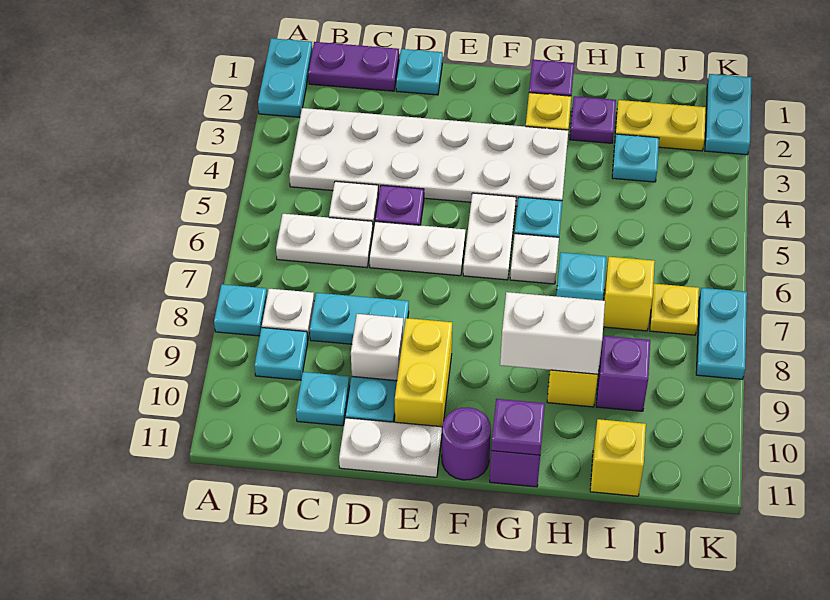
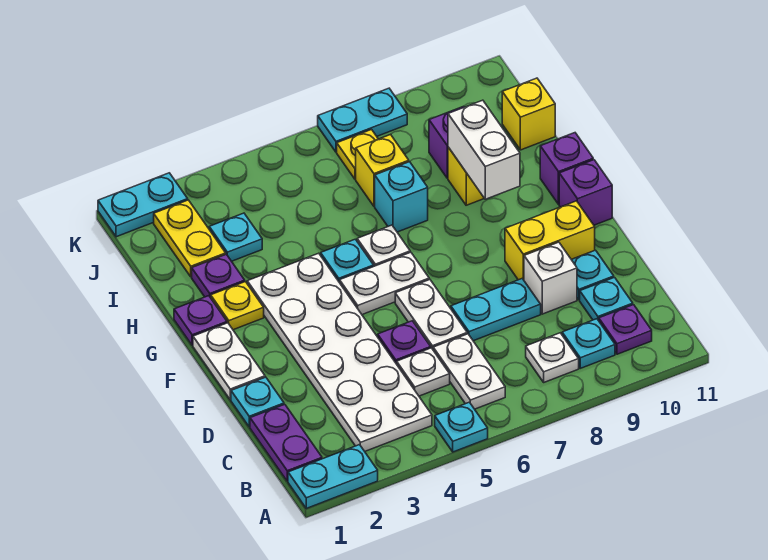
cyan 1x1 plate [214,284,267,336] -> cyan 1x1 plate moved to [435,402,488,452]
cyan 1x2 plate [310,293,409,344] -> cyan 1x2 plate turned to [451,279,541,341]
white 1x2 plate [339,418,442,477] -> white 1x2 plate moved to [193,323,265,400]
purple 1x1 round brick [442,407,491,480] -> purple 1x1 brick [559,160,612,225]
purple 1x1 plate [491,399,545,455] -> purple 1x1 plate moved to [599,305,652,354]

